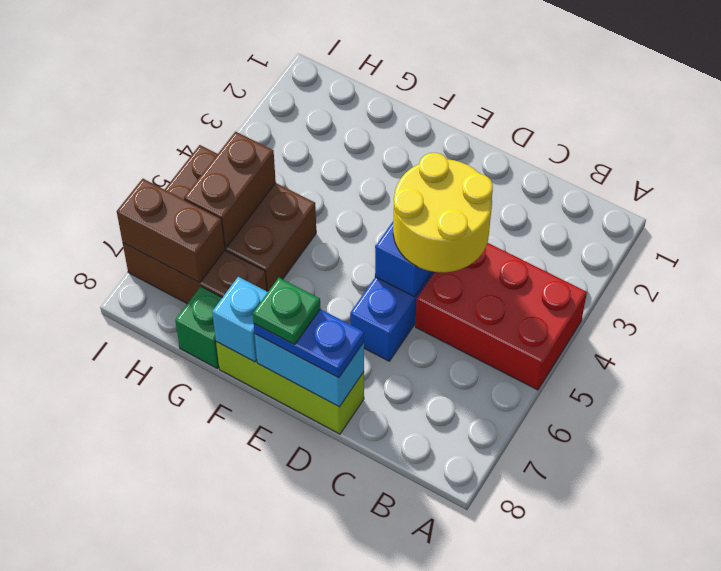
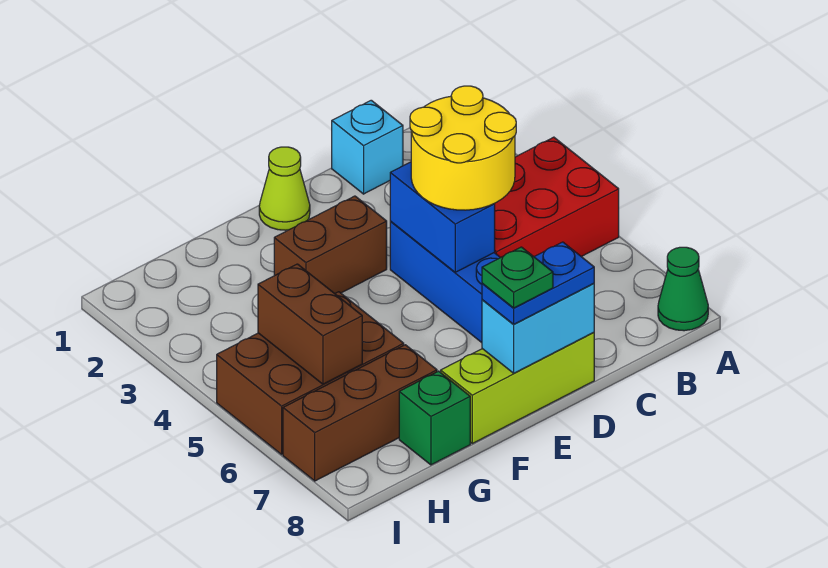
none -> green 1x1 cone [658,247,708,331]
none -> lime 1x1 cone [259,147,310,230]
cyan 1x1 brick [212,277,268,362] -> cyan 1x1 brick moved to [332,100,403,194]
brown 1x2 brick [117,179,225,283] -> brown 1x2 brick moved to [274,196,387,294]

